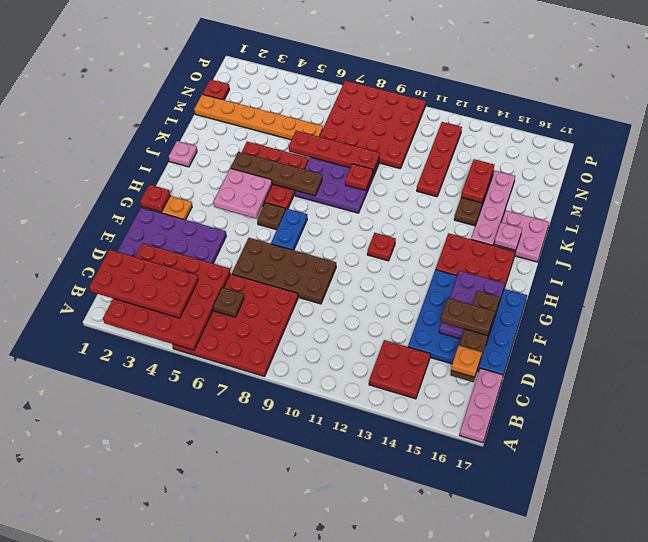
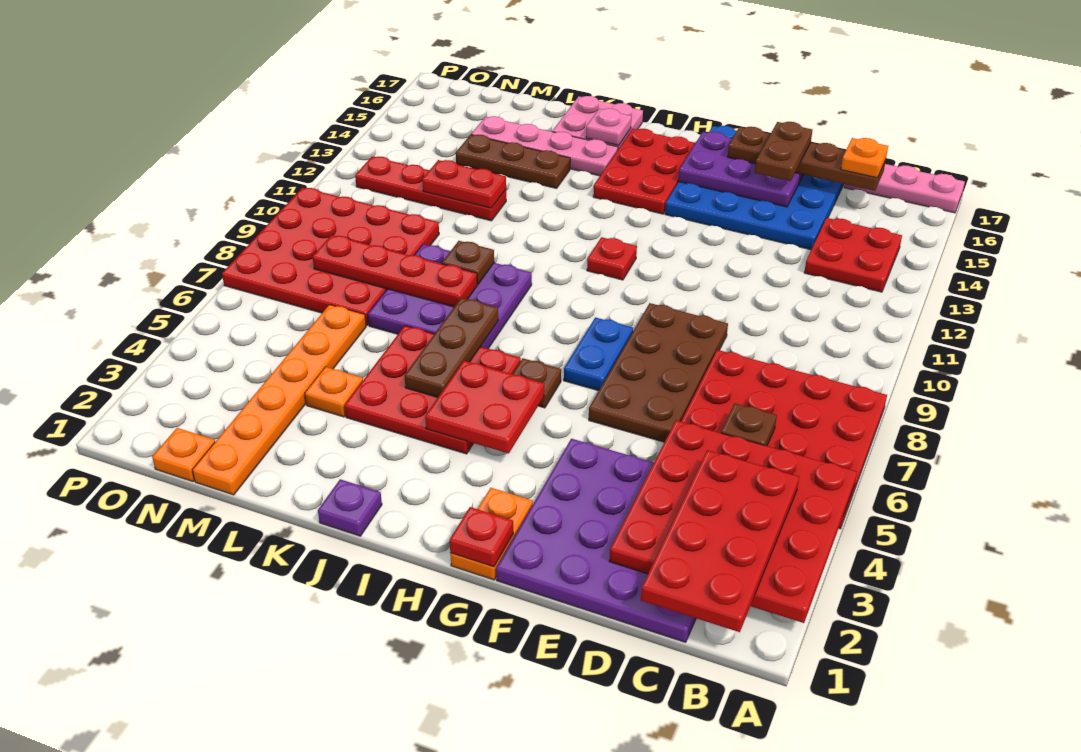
blue 1x2 plate [271,209,307,250] -> blue 1x2 plate turned to [564,317,633,391]
pink 2x2 plate [214,168,272,218] -> red 2x2 plate [425,361,544,453]
pink 1x1 plate [169,141,197,167] -> purple 1x1 plate [318,479,382,536]
brown 1x4 plate [231,152,322,196] -> brown 1x3 plate [404,298,498,397]
red 1x1 plate [345,164,373,191] -> brown 1x1 plate [442,241,494,284]
none -> orange 1x1 plate [305,367,363,417]
red 1x4 plate [289,131,380,172] -> red 1x4 plate turned to [313,235,477,307]
red 1x2 plate [461,159,494,203] -> red 1x2 plate moved to [422,160,506,208]
red 1x1 plate [203,79,230,100] -> orange 1x1 plate [152,428,215,481]

